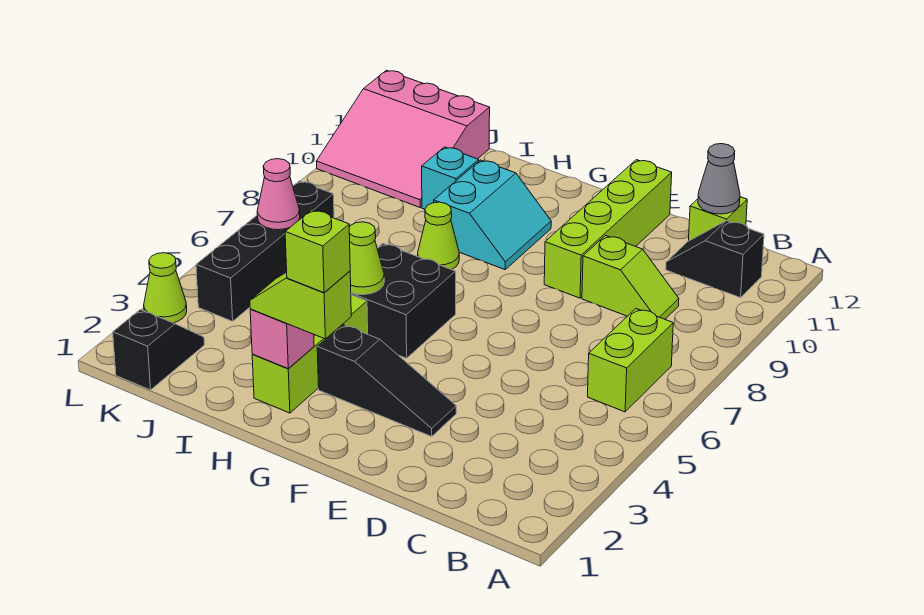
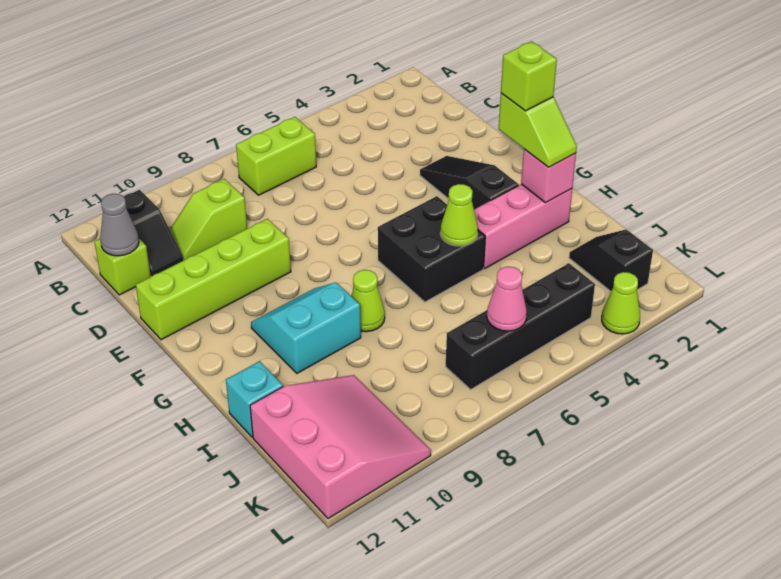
lime 1x2 slope [582,236,679,319] -> lime 1x2 slope turned to [170,179,247,260]
lime 1x3 brick [252,295,368,413] -> pink 1x3 brick [474,184,572,269]
cyan 1x1 brick [422,147,479,209] -> cyan 1x1 brick moved to [226,361,283,437]
black 1x2 slope [113,310,204,390] -> black 1x2 slope turned to [569,230,653,291]

